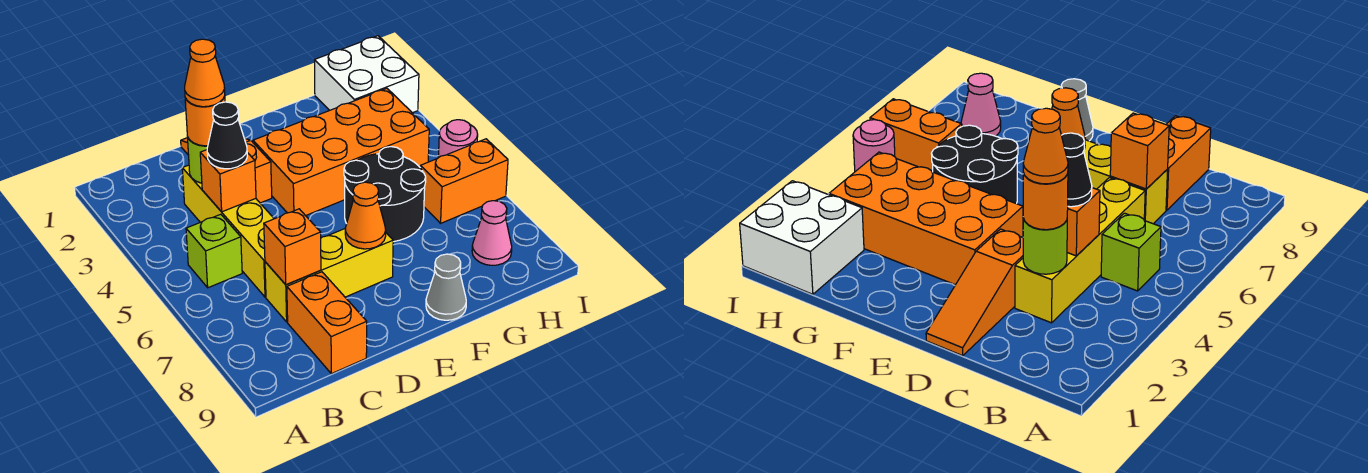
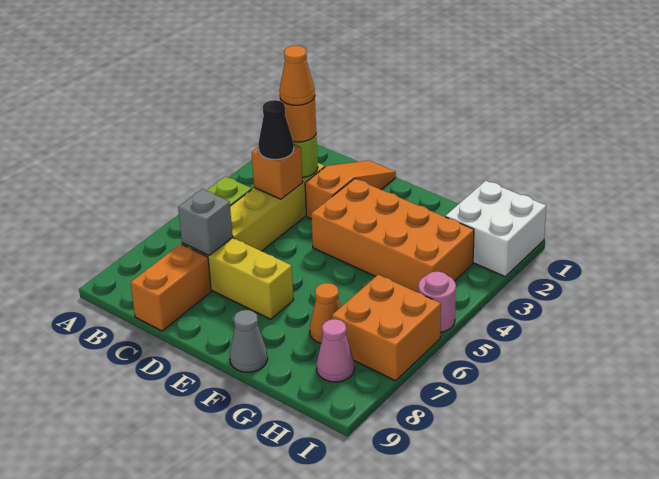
orange 1x1 brick [264,209,321,285] -> grey 1x1 brick [178,189,233,255]
orange 1x1 cone [345,182,386,249] -> orange 1x1 cone moved to [310,283,341,343]
black 2x2 round brick [344,147,426,242] -> none
orange 1x2 brick [420,139,508,223] -> orange 2x2 brick [332,275,441,381]

